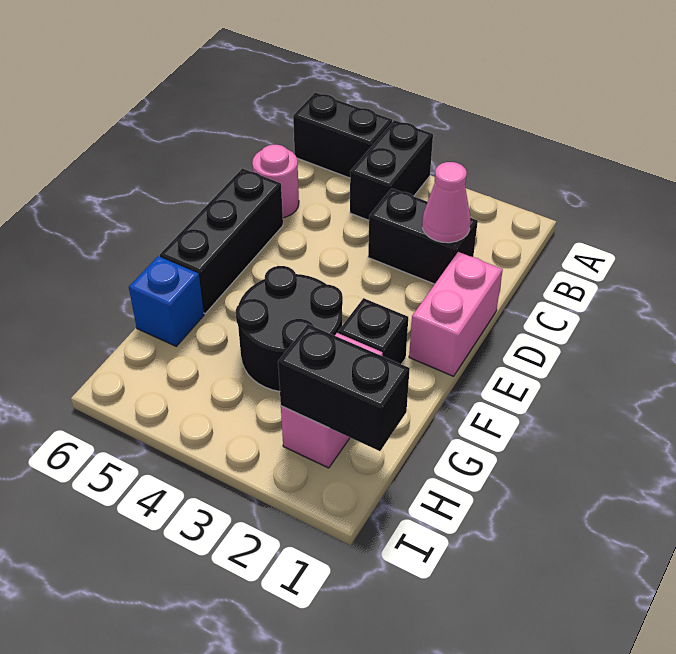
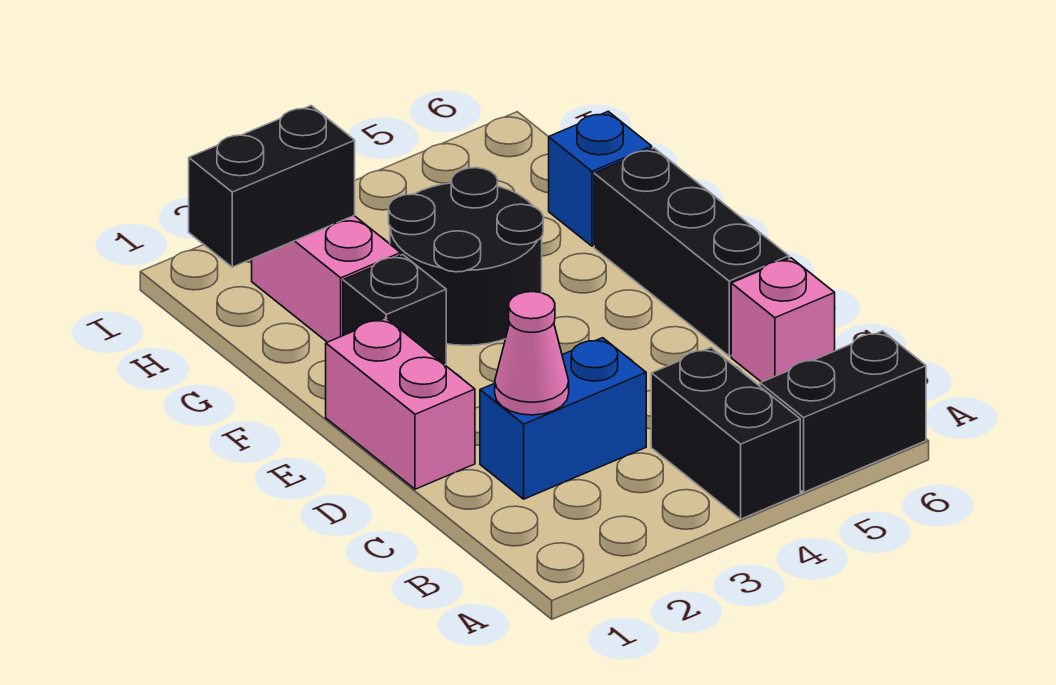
black 1x2 brick [368,188,478,284] -> blue 1x2 brick [480,338,646,499]
pink 1x1 round brick [252,145,299,218] -> pink 1x1 brick [731,258,835,382]

